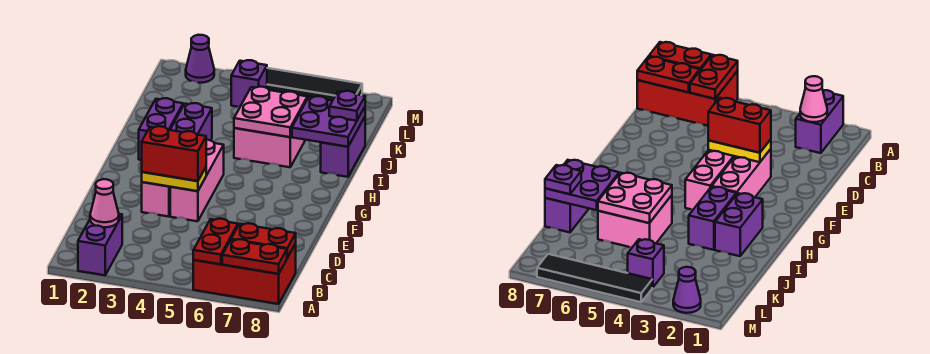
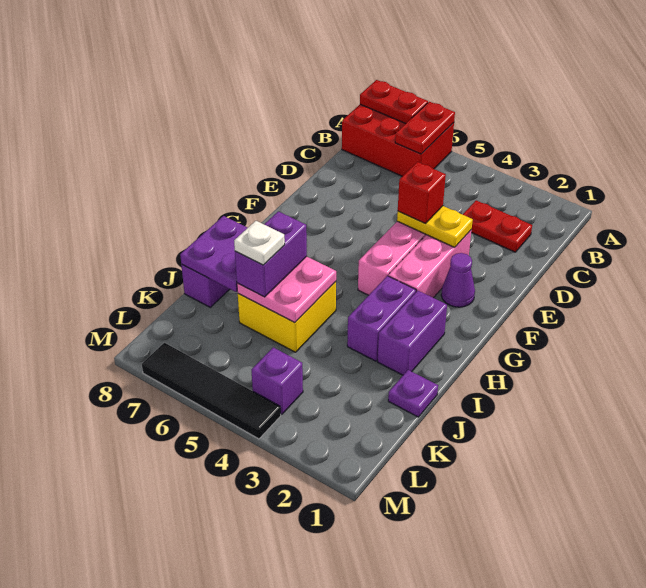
purple 1x2 brick [78,214,122,275] -> purple 1x2 brick moved to [235,211,307,297]
pink 1x1 cone [90,179,119,227] -> none
red 1x2 plate [231,223,296,258] -> red 1x2 plate moved to [463,200,532,252]
red 1x2 brick [142,126,206,181] -> red 1x1 brick [398,162,446,223]
pink 2x2 brick [234,128,305,167] -> yellow 2x2 brick [238,282,336,352]
none -> white 1x1 plate [234,221,285,265]
purple 1x1 plate [329,91,365,121] -> purple 1x1 plate moved to [388,370,438,417]
purple 1x1 cone [186,35,214,83] -> purple 1x1 cone moved to [441,253,475,307]

